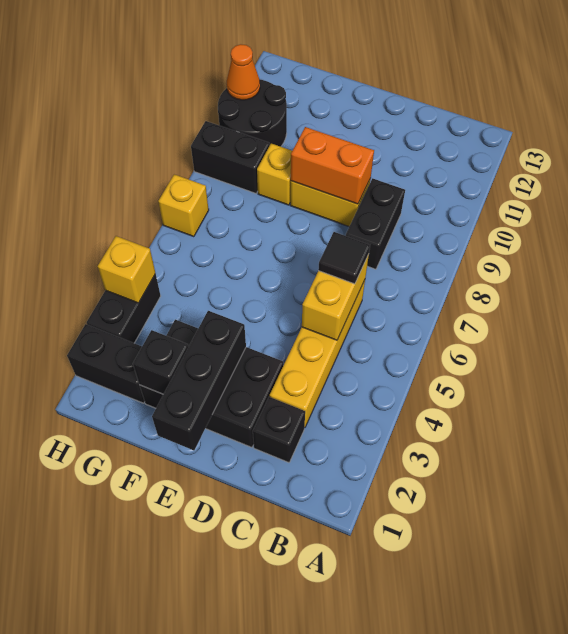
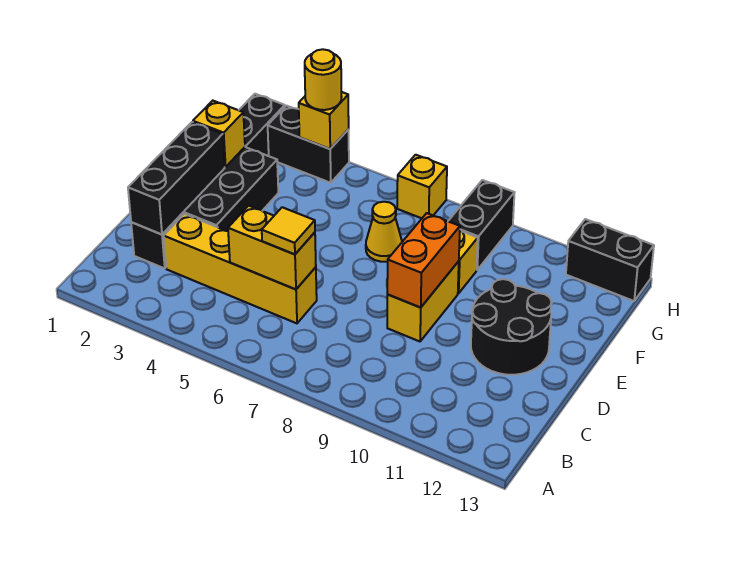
black 1x1 tile [318,232,370,284] -> yellow 1x1 tile [262,207,315,254]
black 1x2 brick [346,178,405,269] -> black 1x2 brick moved to [566,219,654,301]
black 1x3 brick [152,311,246,450] -> black 1x3 brick turned to [128,122,225,234]
black 1x1 brick [133,330,188,394] -> yellow 1x1 brick [193,101,245,167]
none -> yellow 1x1 cone [366,202,402,262]
black 2x2 round brick [218,80,287,147] -> black 2x2 round brick moved to [471,279,552,375]
none -> yellow 1x1 round brick [305,49,342,110]
orange 1x1 cone [227,44,260,100] -> none

